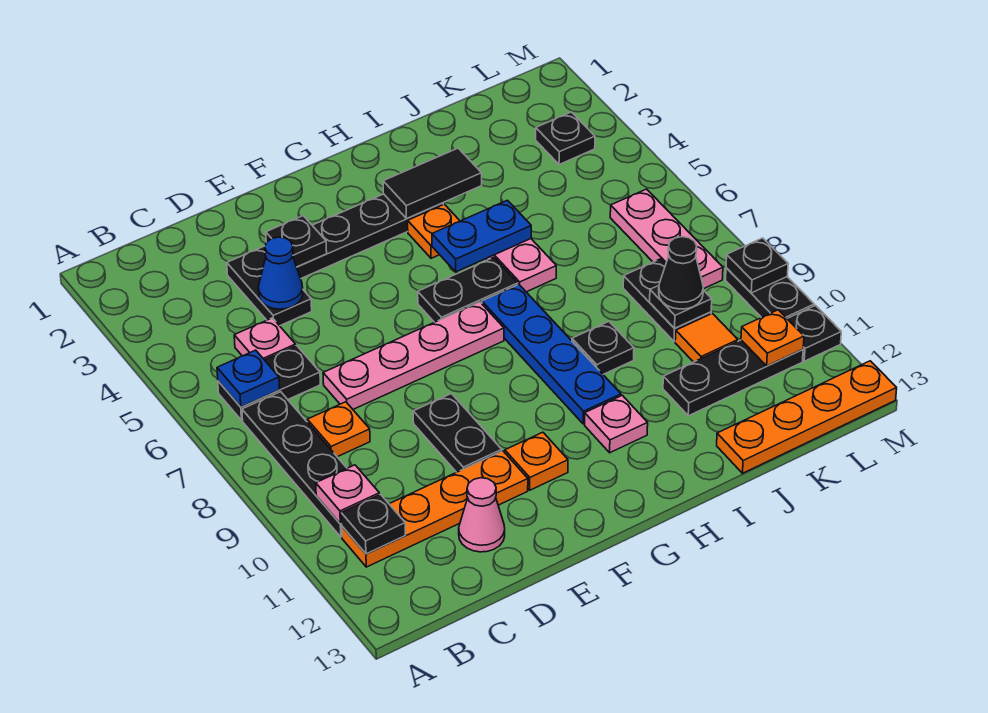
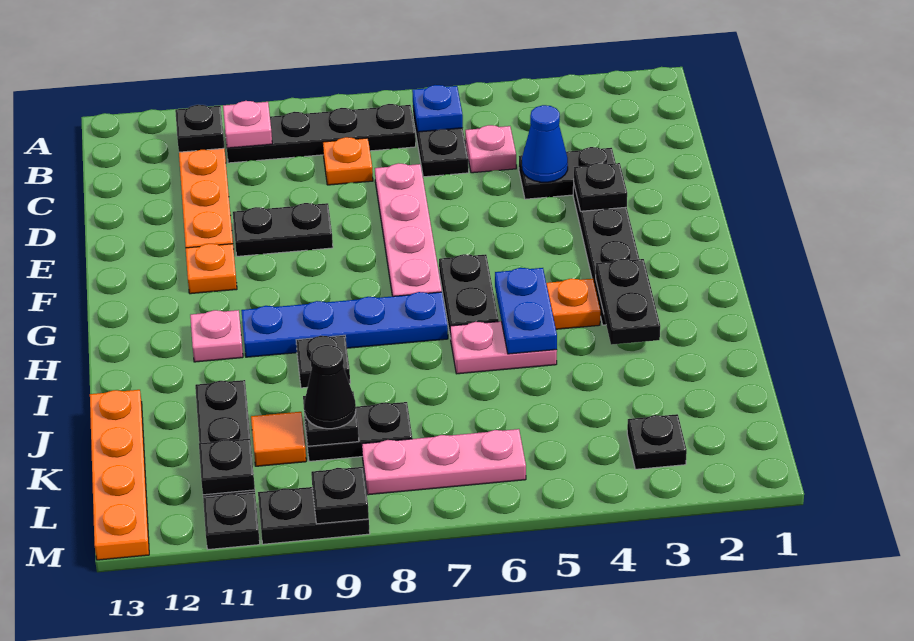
pink 1x1 cone [459,478,505,552] -> none
black 1x2 tile [383,148,482,219] -> black 1x2 plate [596,259,660,345]
orange 1x1 plate [741,310,804,366] -> black 1x1 plate [199,439,255,495]

